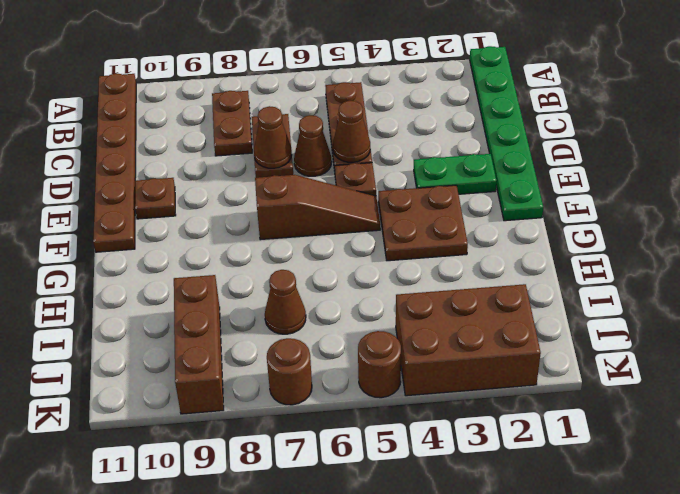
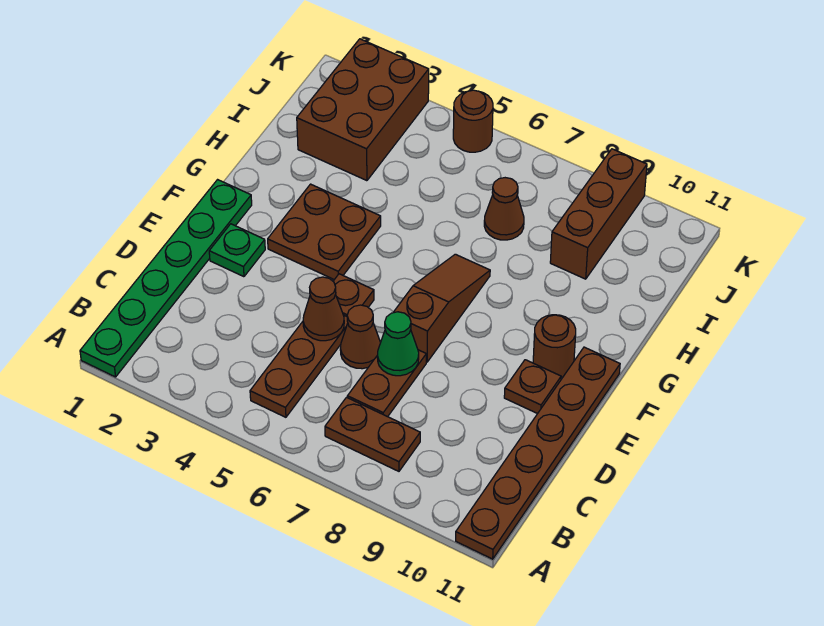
brown 1x2 plate [212,91,252,156] -> brown 1x2 plate turned to [325,397,420,471]
brown 1x1 cone [254,106,292,168] -> green 1x1 cone [377,312,419,376]
green 1x2 plate [414,154,496,194] -> green 1x1 plate [209,224,265,277]
brown 1x3 slope [255,175,380,240] -> brown 1x3 slope turned to [393,254,490,362]
brown 2x3 brick [396,284,541,396] -> brown 2x3 brick turned to [297,39,429,181]
brown 1x1 round brick [267,338,312,405] -> brown 1x1 round brick moved to [533,315,576,377]

